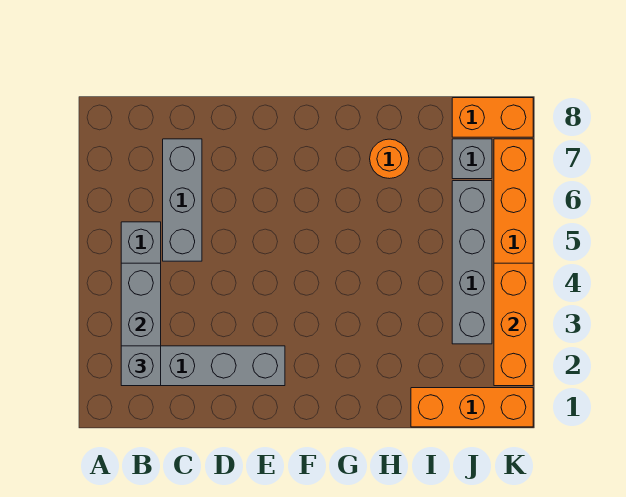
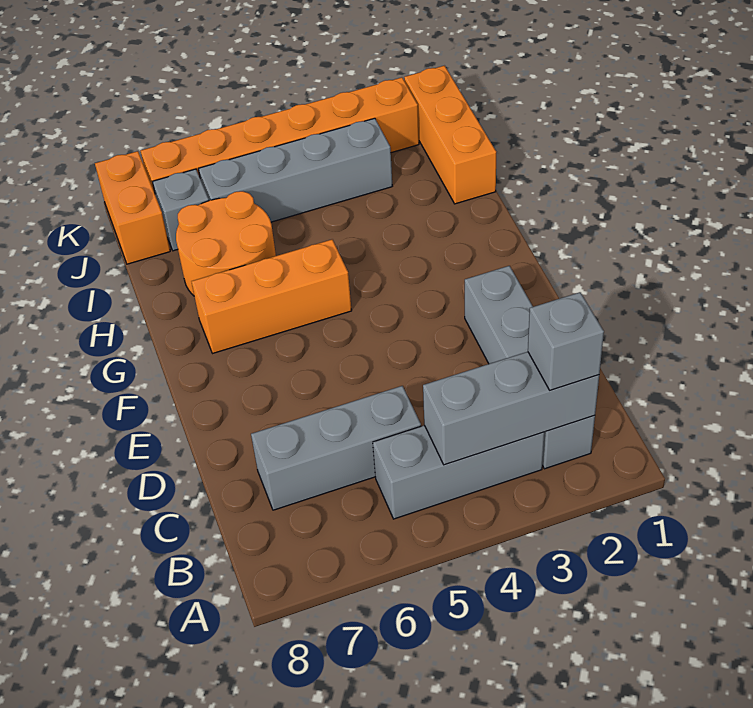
orange 1x1 round brick [370,139,409,179] -> orange 2x2 round brick [176,191,276,296]
orange 1x3 brick [494,263,533,386] -> orange 1x3 brick moved to [191,240,352,353]

